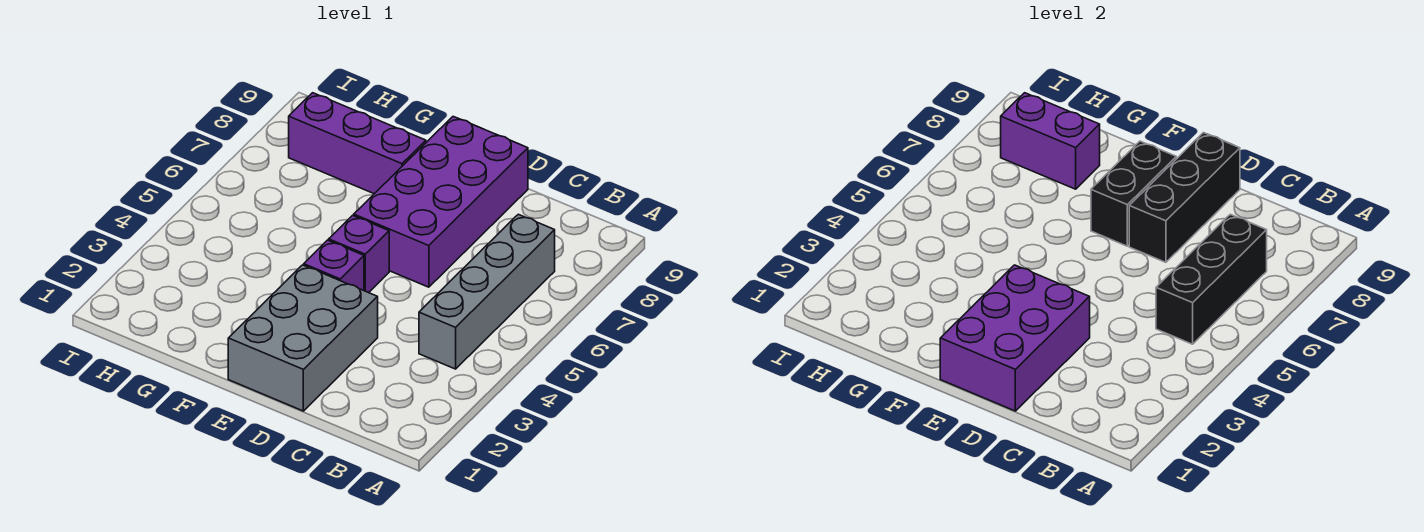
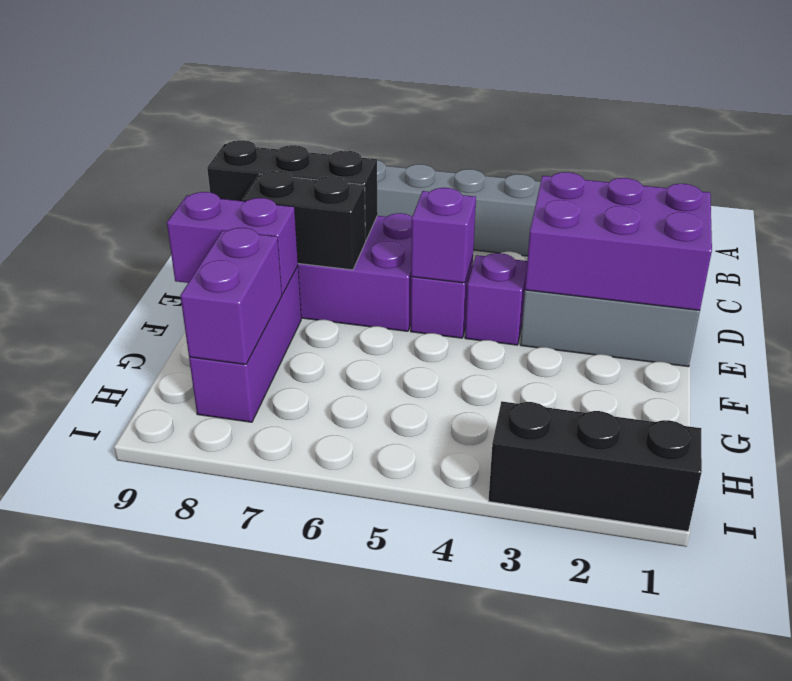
black 1x3 brick [1156,214,1267,344] -> black 1x3 brick moved to [488,402,702,531]
none -> purple 1x1 brick [411,188,476,283]
none -> purple 1x2 brick [167,192,298,294]

